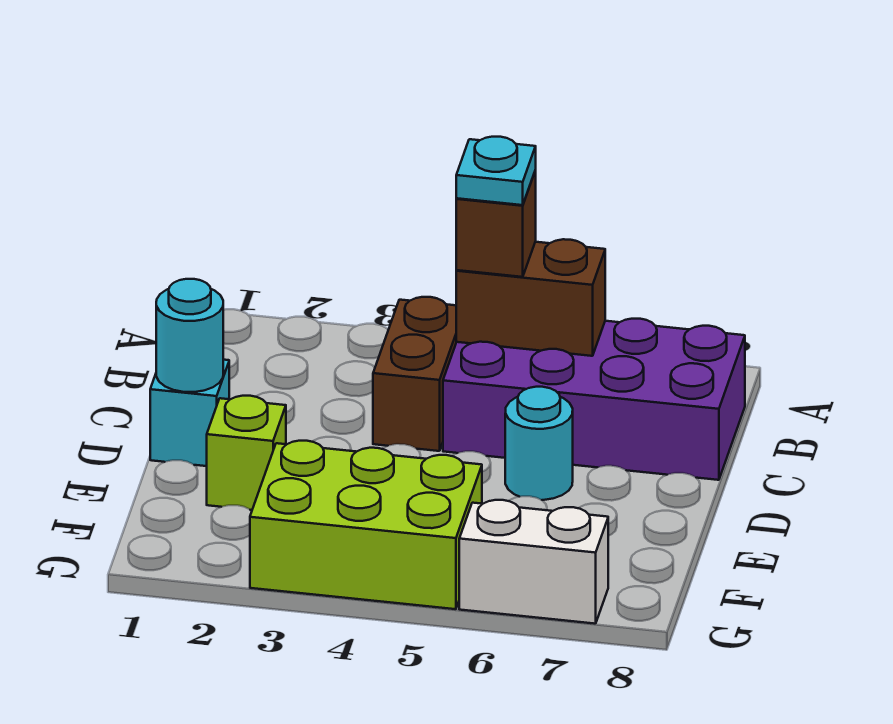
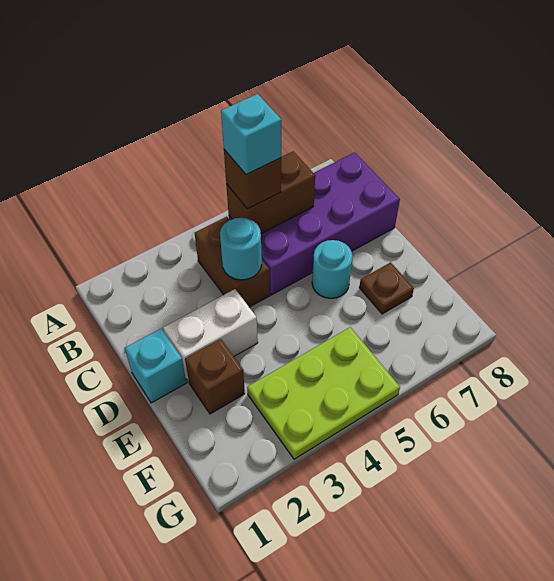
cyan 1x1 plate [456,137,536,205] -> cyan 1x1 brick [221,94,281,175]
cyan 1x1 round brick [156,279,223,392] -> cyan 1x1 round brick moved to [220,218,262,280]
lime 1x1 brick [207,396,286,510] -> brown 1x1 brick [185,339,245,414]
none -> brown 1x1 plate [359,262,414,314]
lime 2x3 brick [250,441,482,609] -> lime 2x3 plate [247,327,400,459]
white 1x2 brick [459,500,608,624] -> white 1x2 brick moved to [163,289,258,382]

